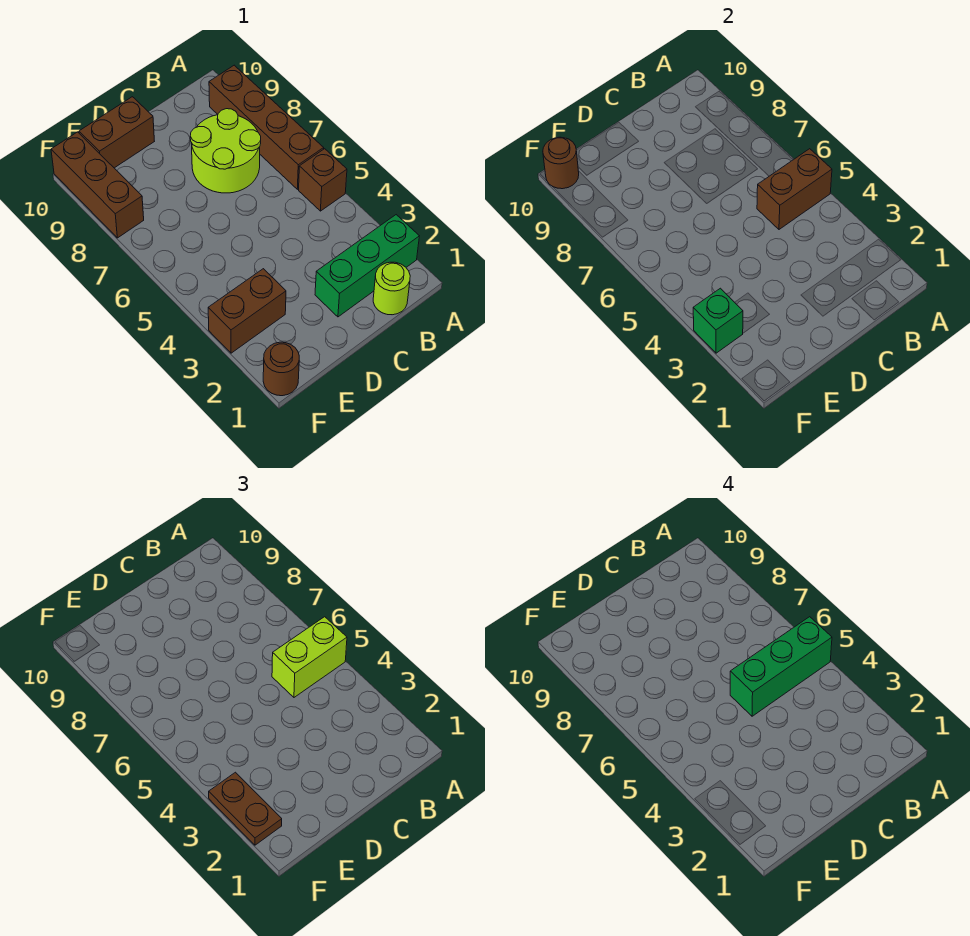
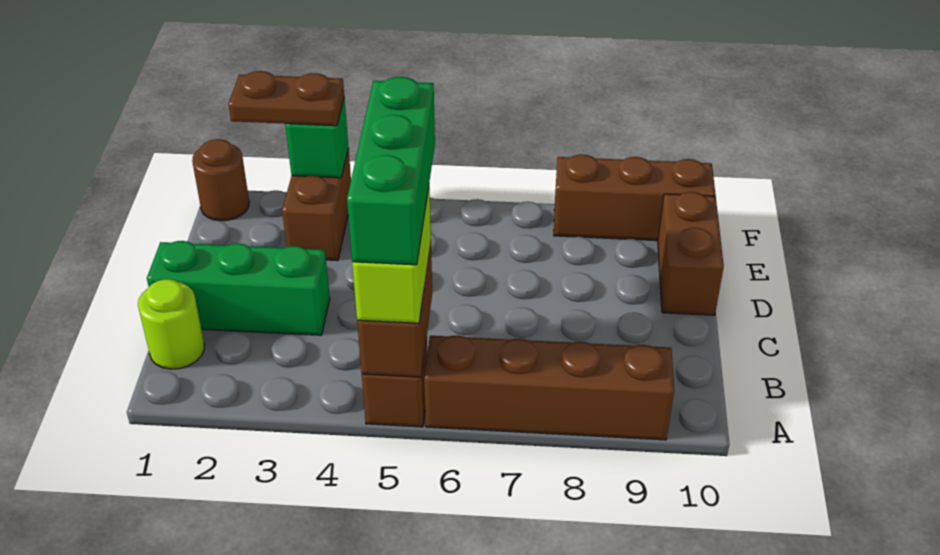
green 1x3 brick [315,215,419,317] -> green 1x3 brick turned to [147,241,330,335]
lime 2x2 round brick [190,109,261,193] -> none
brown 1x1 round brick [543,137,579,189] -> none

